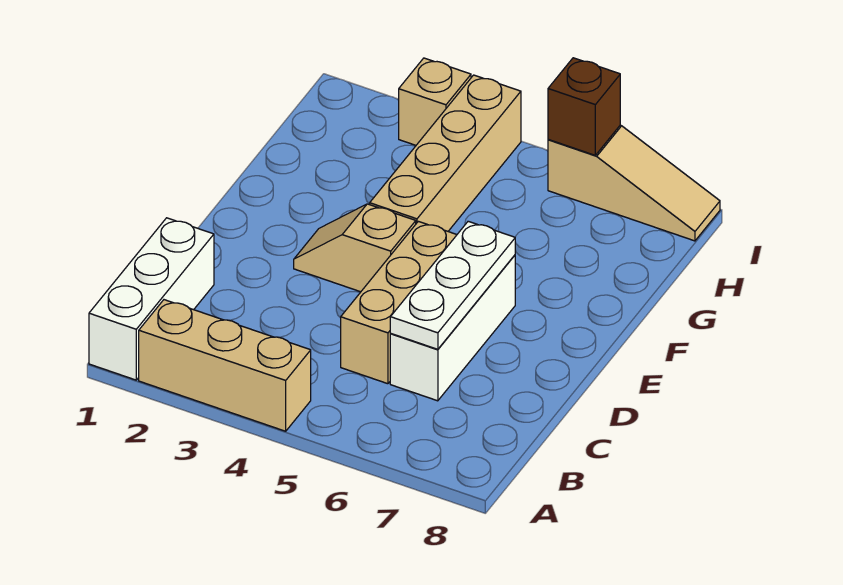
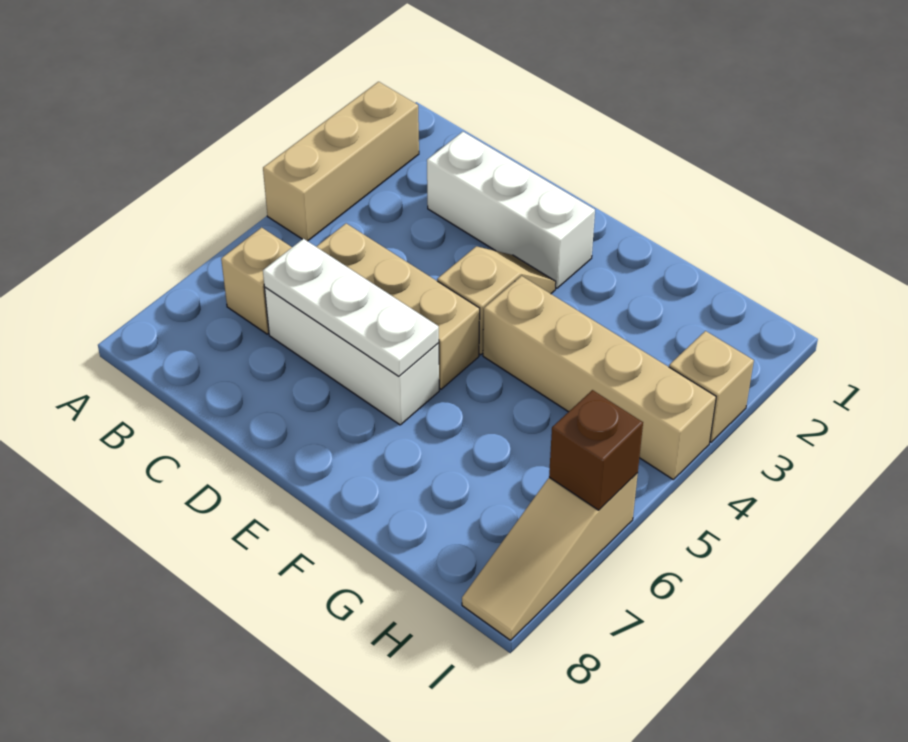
white 1x3 brick [89,218,214,380] -> white 1x3 brick moved to [427,132,595,288]
none -> tan 1x1 brick [221,227,292,334]

